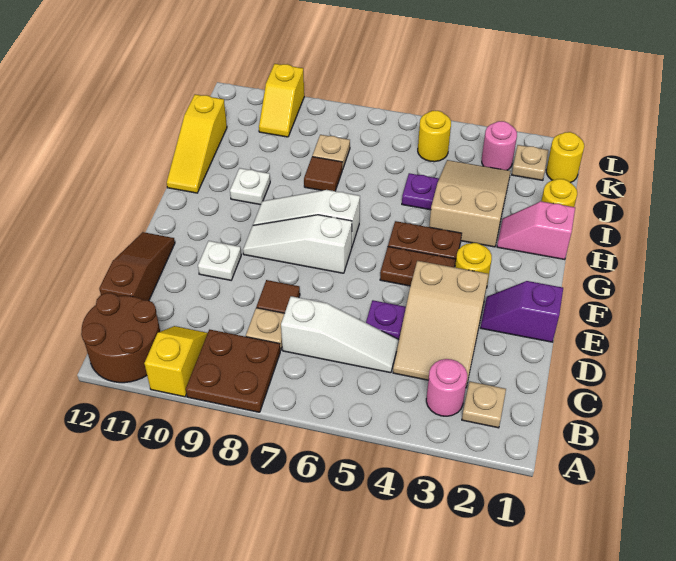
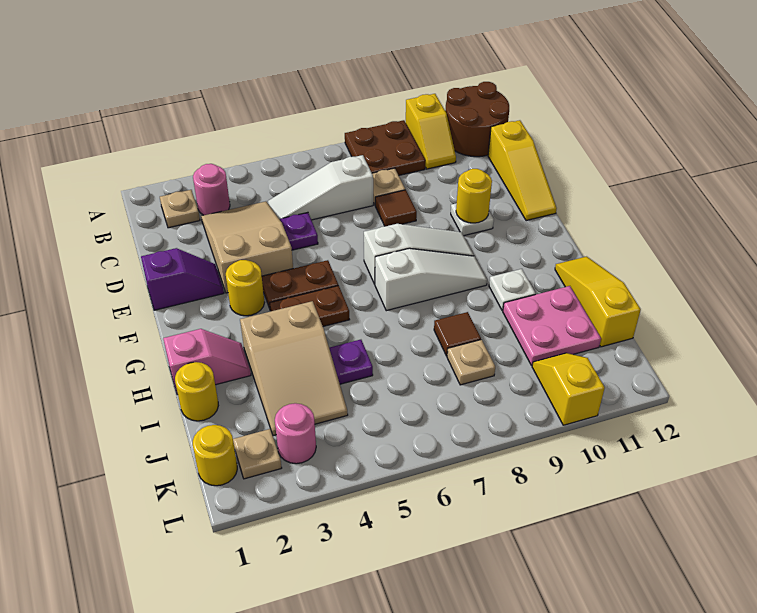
brown 1x3 slope [99,232,175,300] -> yellow 1x3 slope [488,120,557,221]
none -> pink 2x2 plate [503,286,601,366]
yellow 1x1 round brick [418,111,451,162] -> yellow 1x1 round brick moved to [456,169,492,223]

